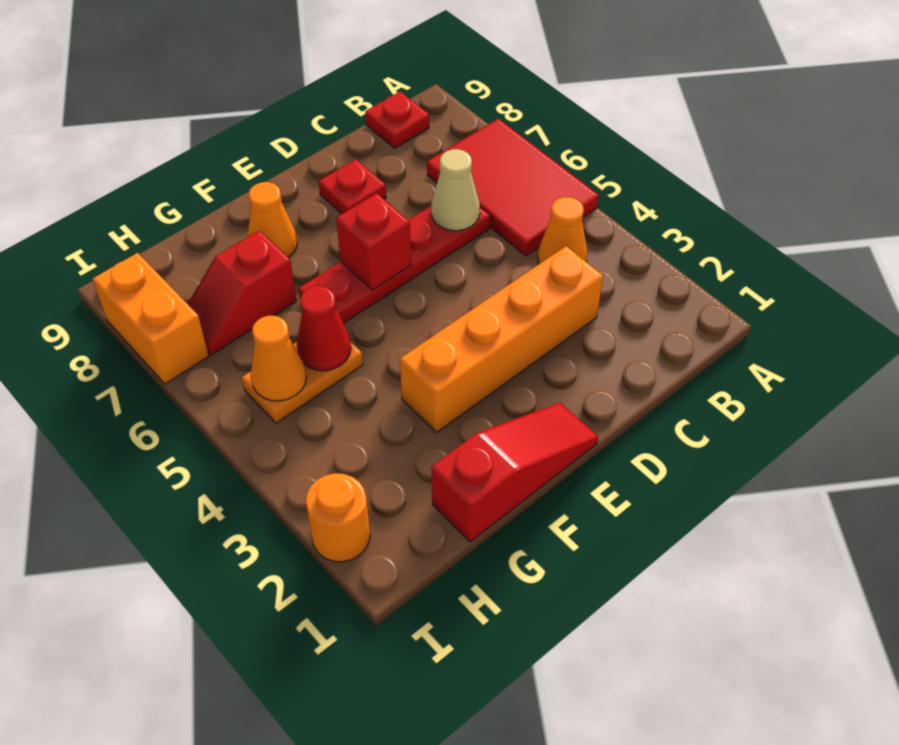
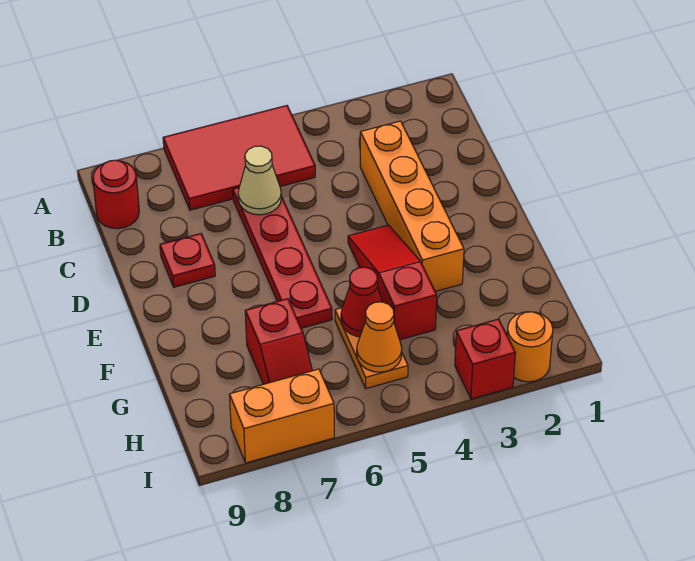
orange 1x1 cone [538,197,587,264] -> none
red 1x1 plate [365,92,429,148] -> red 1x1 round brick [93,160,139,229]
red 1x3 slope [431,403,598,542] -> red 1x3 slope moved to [348,225,437,340]
red 1x1 brick [336,193,411,290] -> red 1x1 brick moved to [455,319,515,399]
orange 1x1 cone [248,182,297,257] -> none

